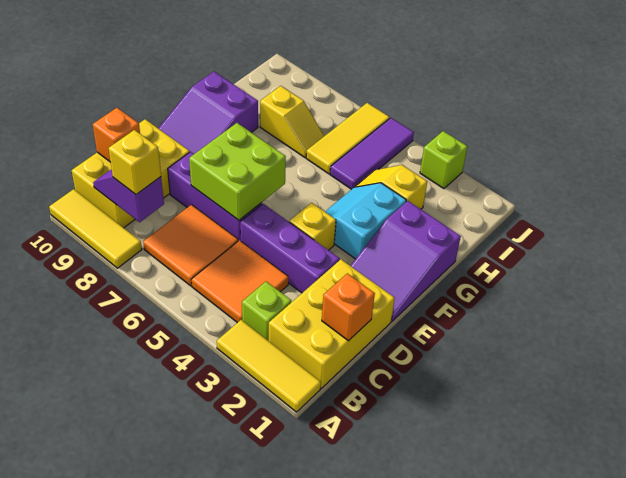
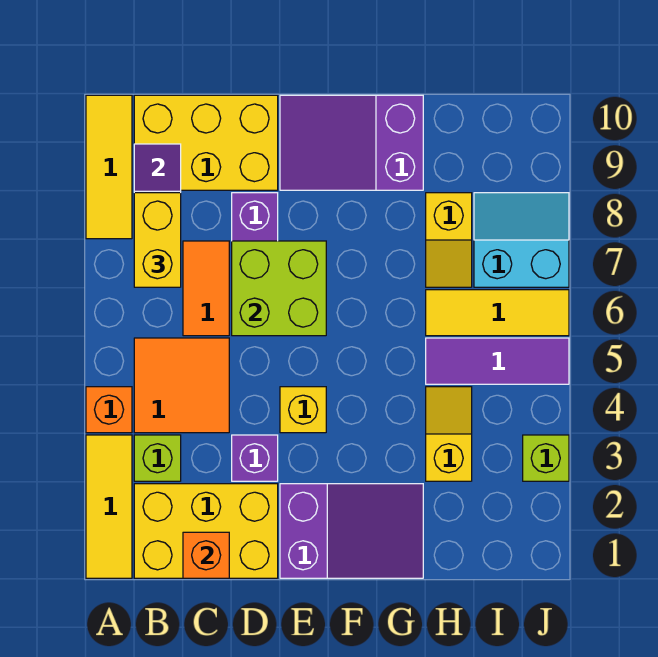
orange 2x2 tile [143,205,238,286] -> orange 1x2 tile [183,241,229,336]
yellow 1x1 brick [109,130,161,194] -> yellow 1x2 brick [134,193,181,287]
orange 1x1 brick [93,108,140,162] -> orange 1x1 brick moved to [86,387,132,433]
purple 1x3 brick [240,204,340,293] -> purple 1x1 brick [232,435,278,481]
purple 2x3 slope [351,201,461,321] -> purple 2x3 slope turned to [280,484,423,578]
cyan 2x2 slope [325,183,406,259] -> cyan 2x2 slope moved to [474,193,569,287]

